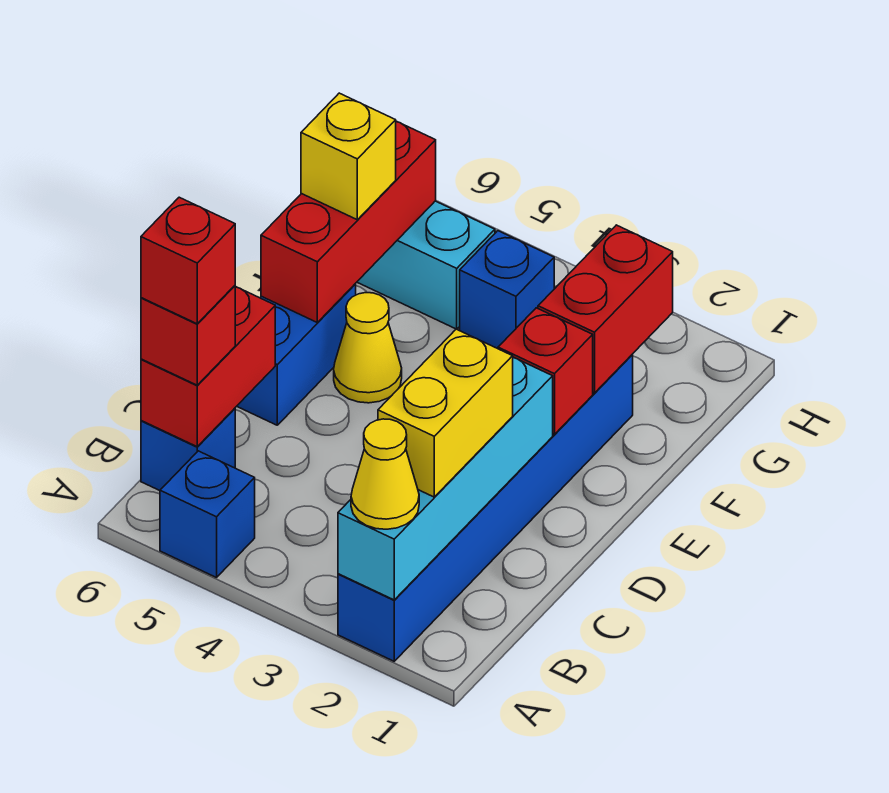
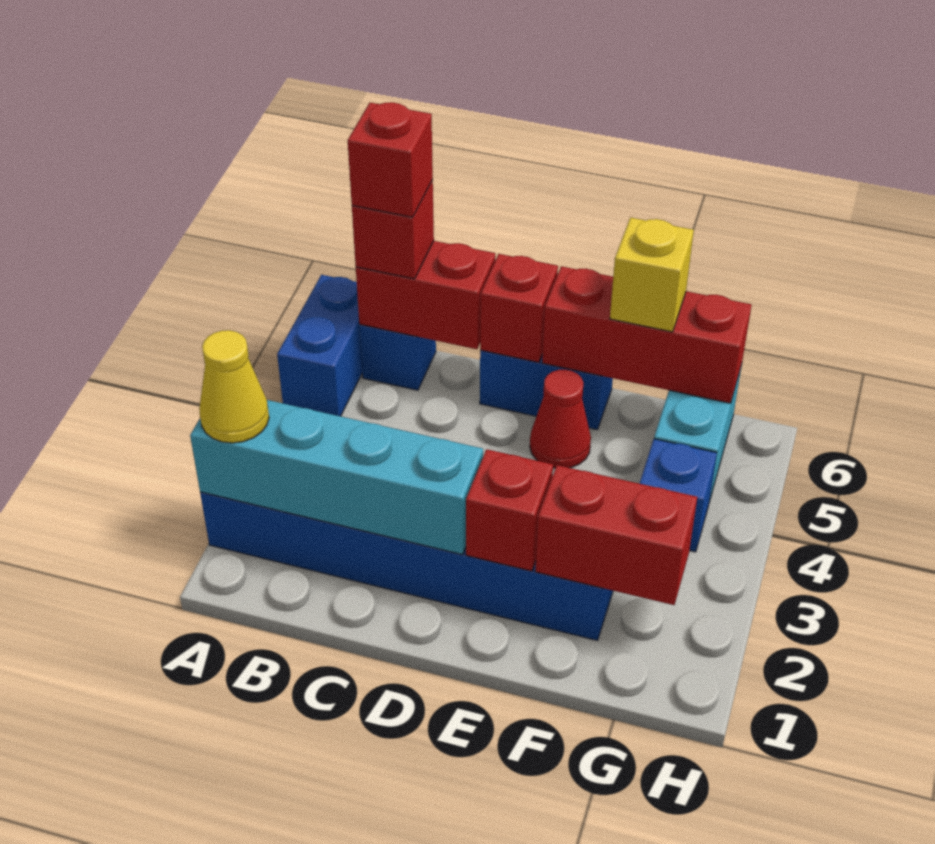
blue 1x1 brick [160,451,255,578] -> blue 1x2 brick [277,275,362,416]
yellow 1x2 brick [378,329,513,497] -> none
none -> red 1x1 brick [480,254,558,362]
yellow 1x1 cone [334,293,402,403] -> red 1x1 cone [530,370,591,468]

